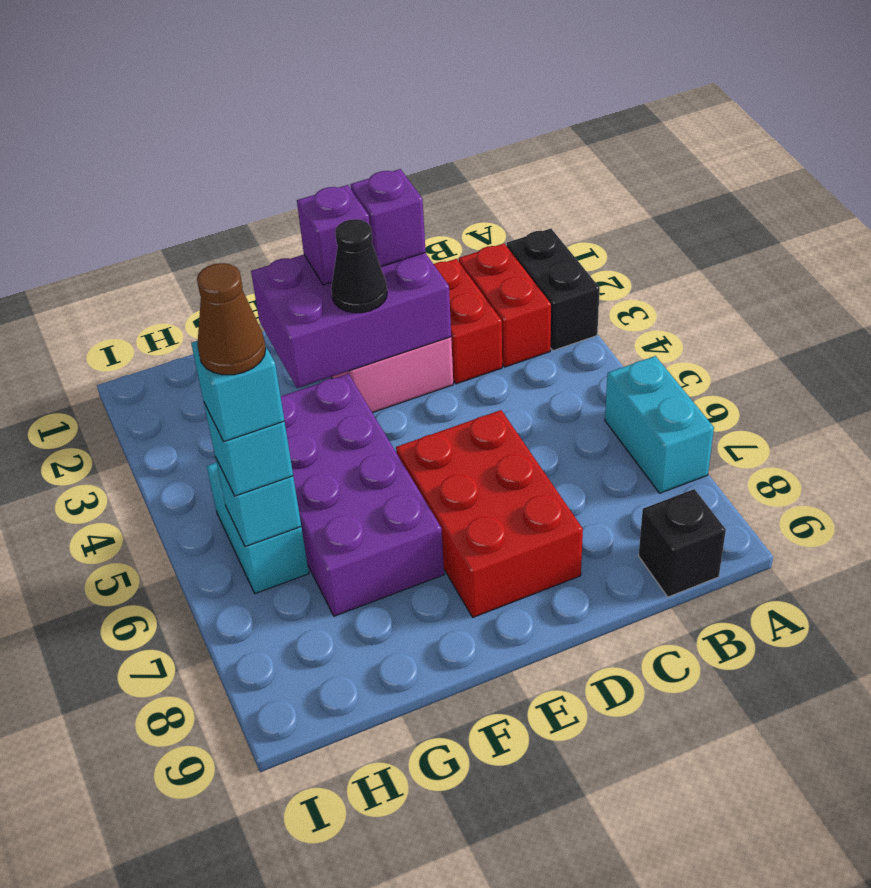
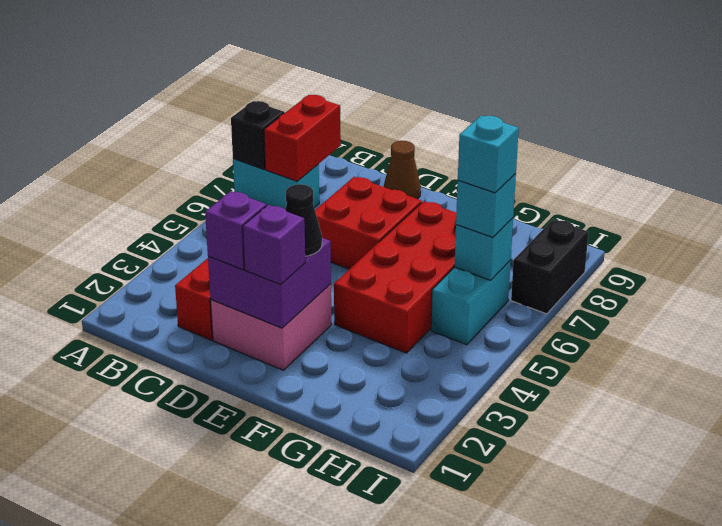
black 1x2 brick [507,228,600,351] -> black 1x2 brick moved to [511,220,589,314]
cyan 1x2 brick [605,356,714,493] -> cyan 1x2 brick turned to [233,159,319,209]
red 1x2 brick [459,244,551,367] -> red 1x2 brick moved to [264,95,341,181]
black 1x1 brick [639,489,726,597] -> black 1x1 brick moved to [231,101,285,170]
purple 2x3 brick [251,253,451,388] -> purple 2x2 brick [208,238,331,328]
red 2x3 brick [396,410,583,617] -> red 2x2 brick [315,177,422,269]
purple 2x4 brick [281,374,444,616] -> red 2x4 brick [334,201,456,353]
brown 1x1 cone [197,263,266,375] -> brown 1x1 cone moved to [384,141,421,199]

